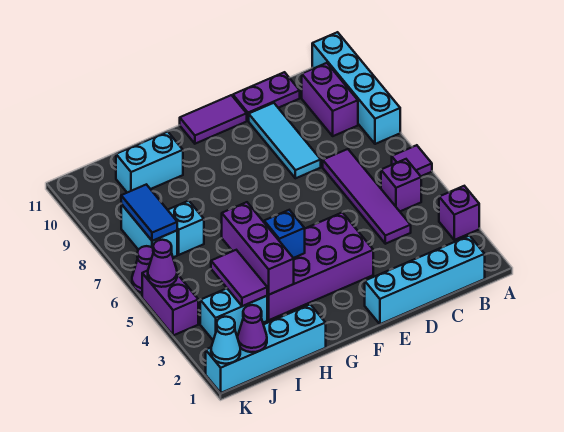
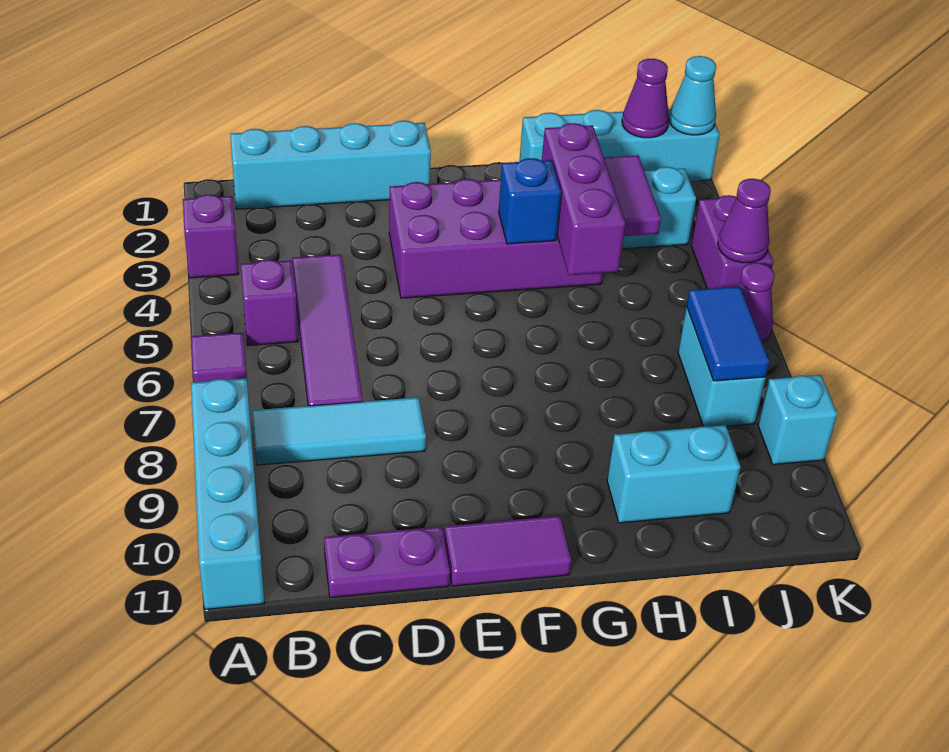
purple 1x2 brick [302,63,358,136] -> none
cyan 1x3 tile [249,103,321,178] -> cyan 1x3 tile turned to [252,397,426,465]
cyan 1x1 brick [168,201,204,255] -> cyan 1x1 brick moved to [758,375,837,465]

